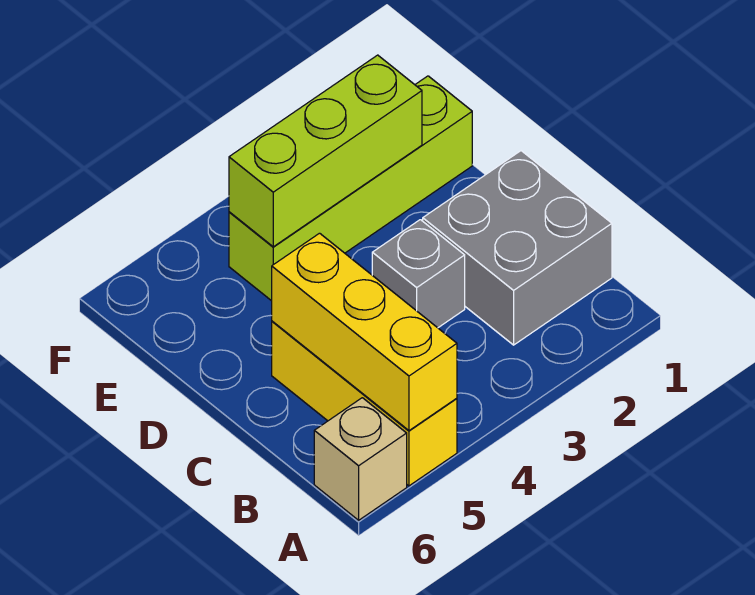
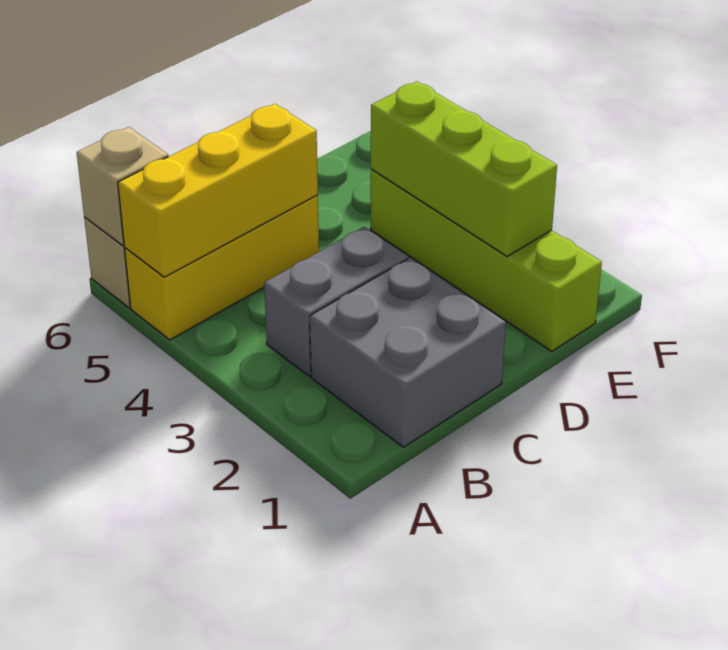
none -> tan 1x1 brick [77,127,168,246]
grey 1x1 brick [372,220,465,328] -> grey 1x2 brick [264,227,408,376]

